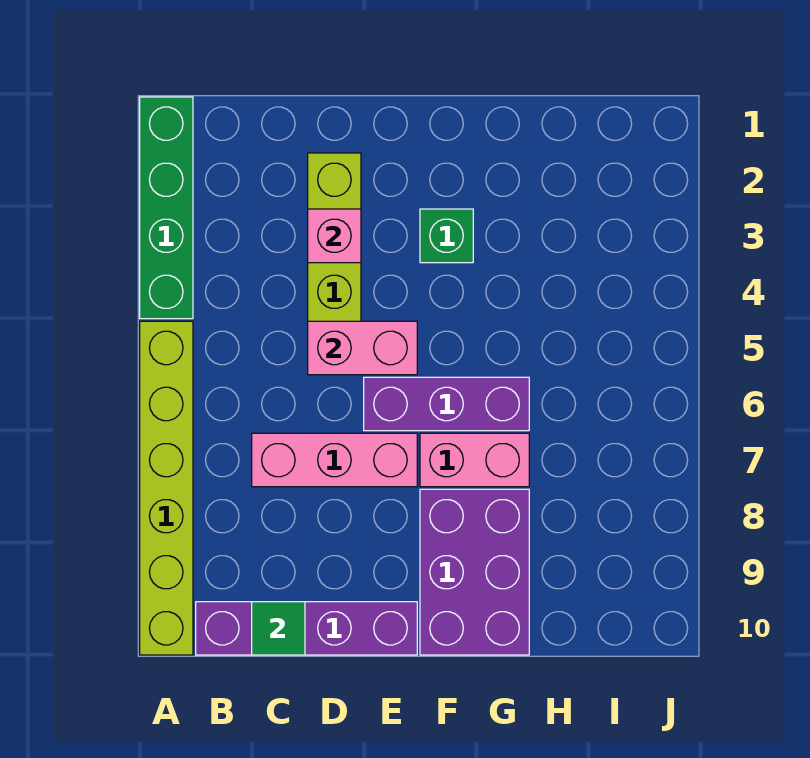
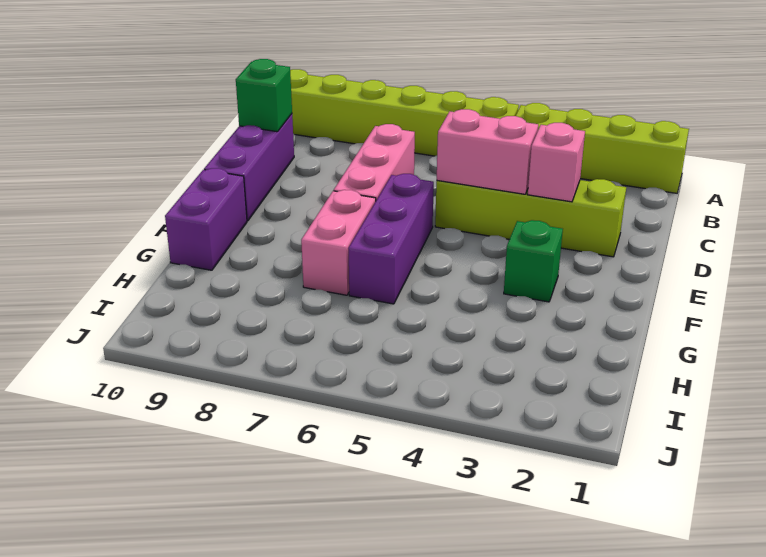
green 1x4 brick [140,97,193,319] -> lime 1x4 brick [516,103,689,193]
purple 1x4 brick [196,602,417,655] -> purple 1x3 brick [204,114,294,221]
green 1x1 tile [252,602,305,655] -> green 1x1 brick [236,59,292,132]
pink 1x2 brick [308,321,417,375] -> pink 1x2 brick turned to [437,109,538,194]
purple 2x3 brick [420,489,529,655] -> purple 1x2 brick [165,168,247,270]

